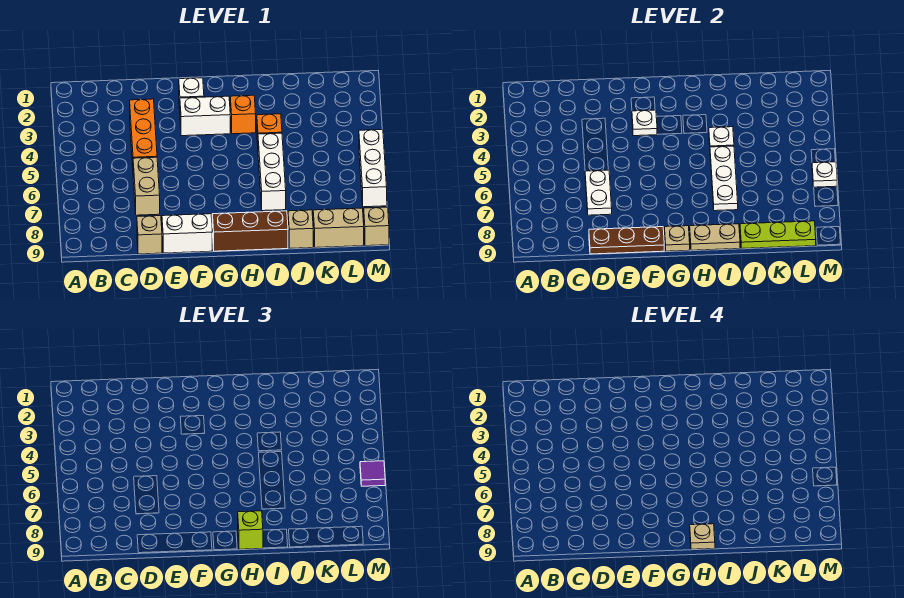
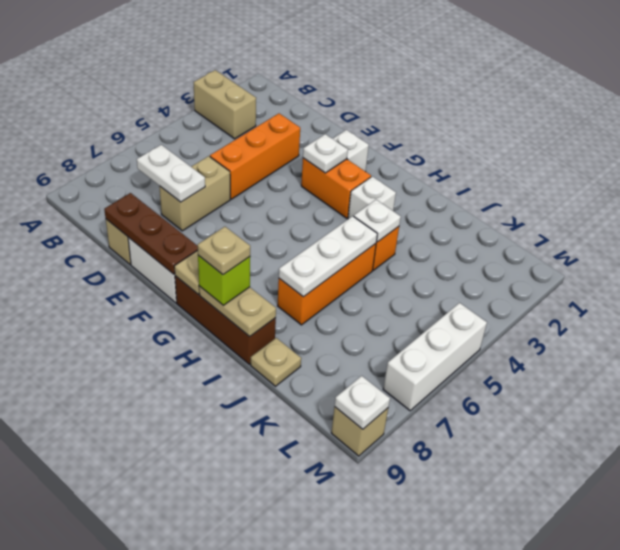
white 1x2 plate [585,170,612,215] -> white 1x2 plate turned to [137,145,205,202]
white 1x2 brick [180,96,230,136] -> orange 1x2 brick [301,158,371,218]
orange 1x1 brick [230,95,256,134] -> white 1x1 brick [348,176,396,219]
white 1x3 brick [258,133,286,211] -> orange 1x3 brick [278,244,376,325]
tan 1x1 brick [288,210,313,248] -> tan 1x1 plate [251,338,301,386]
lime 1x3 plate [740,221,816,248] -> none
tan 1x2 brick [313,208,364,248] -> tan 1x2 brick moved to [194,70,256,139]
white 1x1 plate [812,162,837,187] -> white 1x1 plate moved to [335,376,390,429]
purple 1x1 tile [360,461,385,486] -> none

